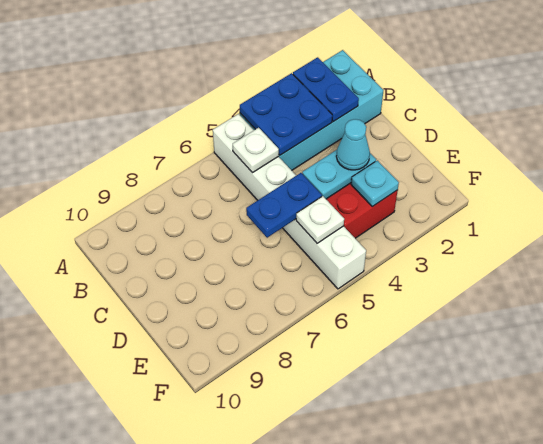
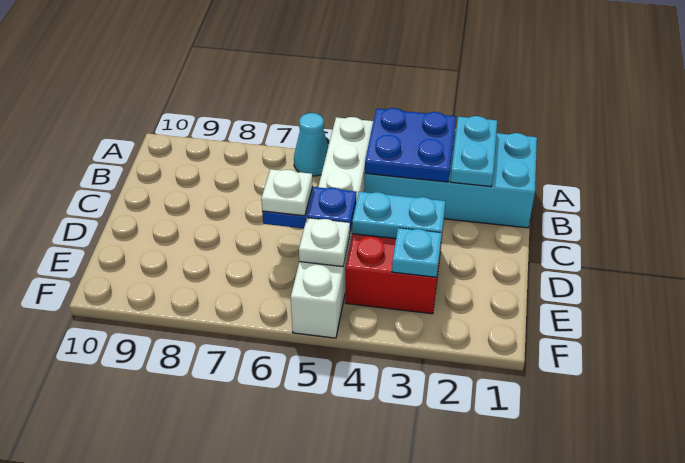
blue 1x2 plate [293,57,359,122] -> cyan 1x2 plate [450,116,497,187]
white 1x1 plate [233,128,279,173] -> white 1x1 plate moved to [261,169,313,216]
cyan 1x1 cone [336,119,370,170] -> cyan 1x1 cone moved to [294,113,328,176]

